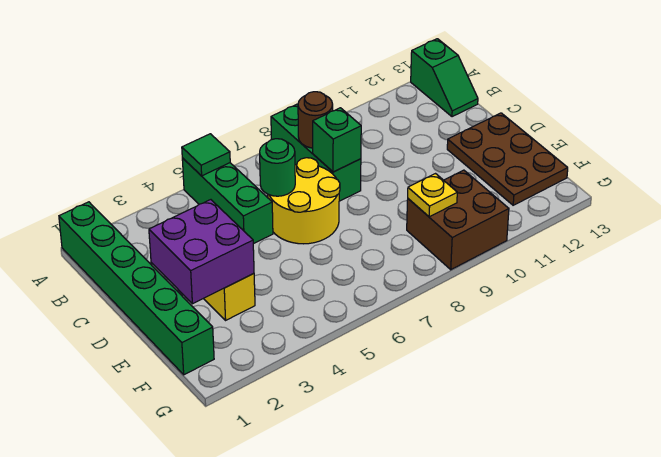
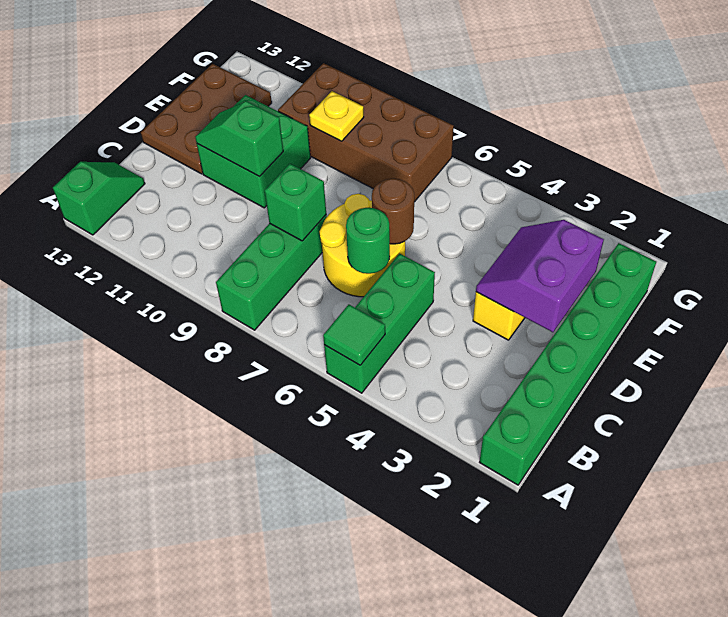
brown 1x1 round brick [298,92,333,148] -> brown 1x1 round brick moved to [372,178,414,244]
purple 2x2 brick [149,200,254,304] -> purple 2x2 slope [476,220,604,332]
none -> green 2x2 brick [197,95,311,208]
none -> green 1x2 slope [195,101,283,177]
brown 2x2 brick [407,170,509,270] -> brown 2x4 brick [278,63,454,202]

